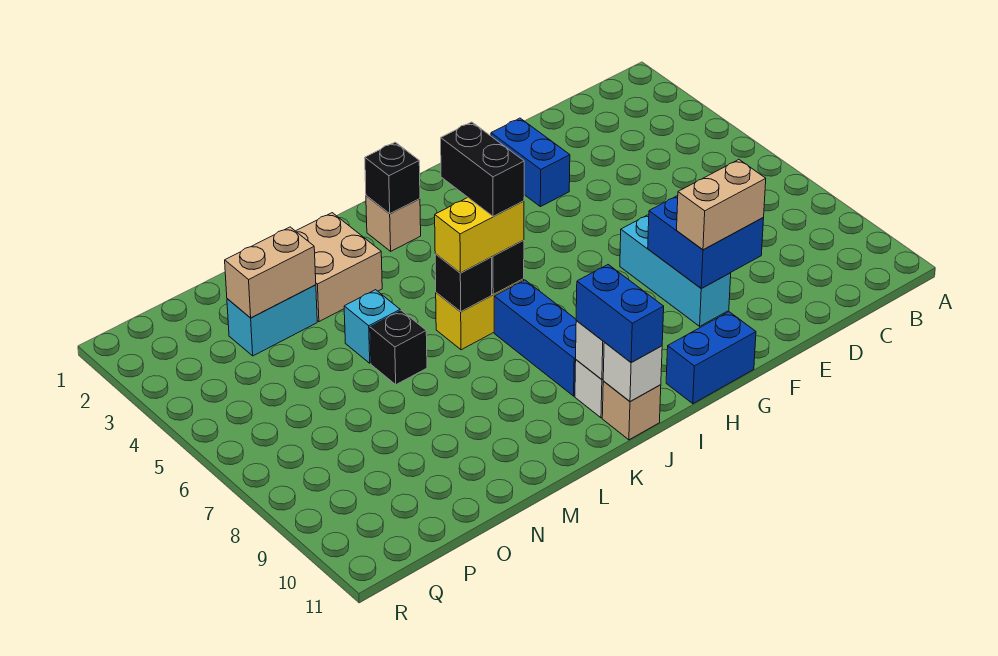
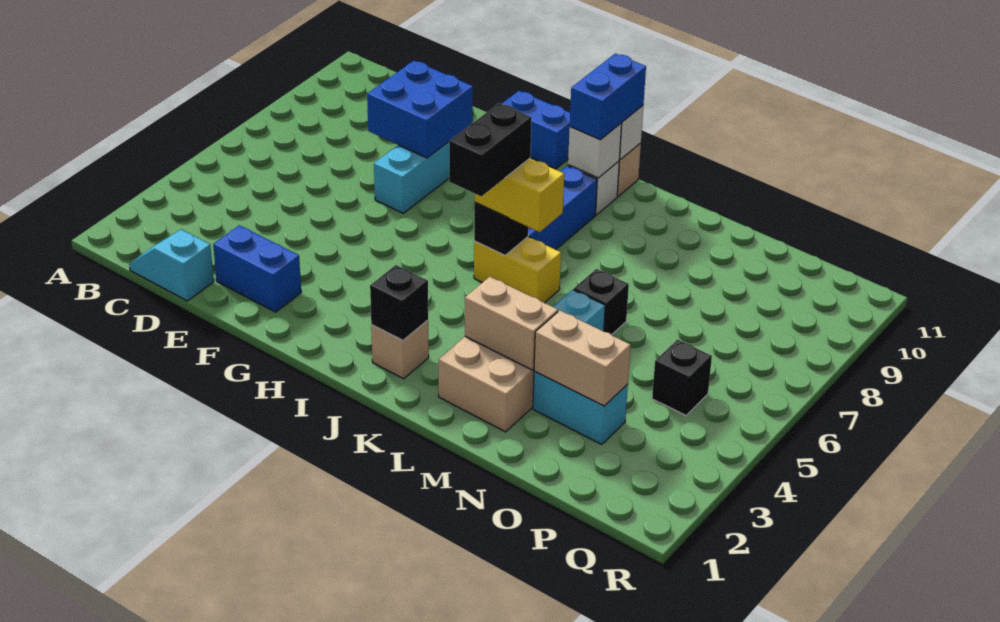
none -> cyan 1x2 slope [129,229,214,301]
tan 1x2 brick [677,160,766,250] -> tan 1x2 brick moved to [465,277,558,370]
blue 1x2 brick [491,118,570,207] -> blue 1x2 brick turned to [213,225,301,312]
black 1x1 brick [435,254,492,312] -> black 1x1 brick moved to [652,340,712,415]

